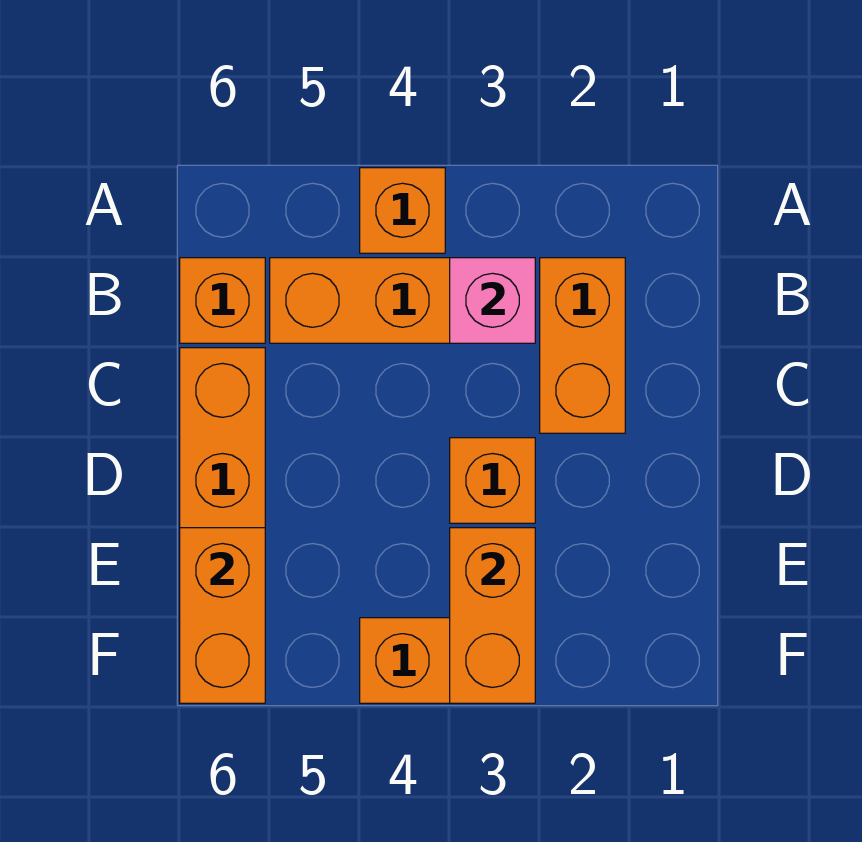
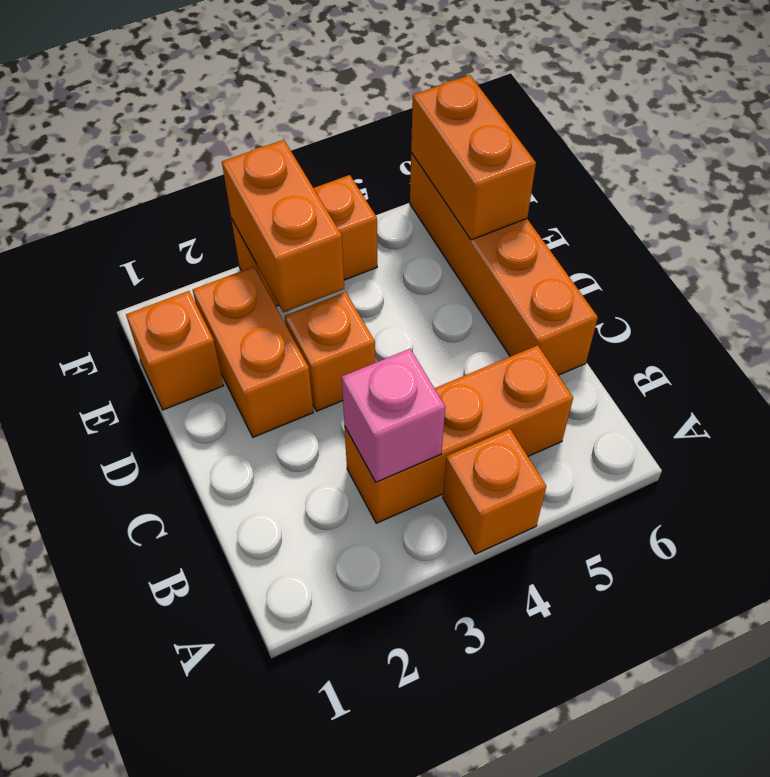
orange 1x2 brick [540,258,625,433] -> orange 1x2 brick moved to [193,267,313,437]
orange 1x1 brick [180,258,265,343] -> orange 1x1 brick moved to [126,291,224,410]

